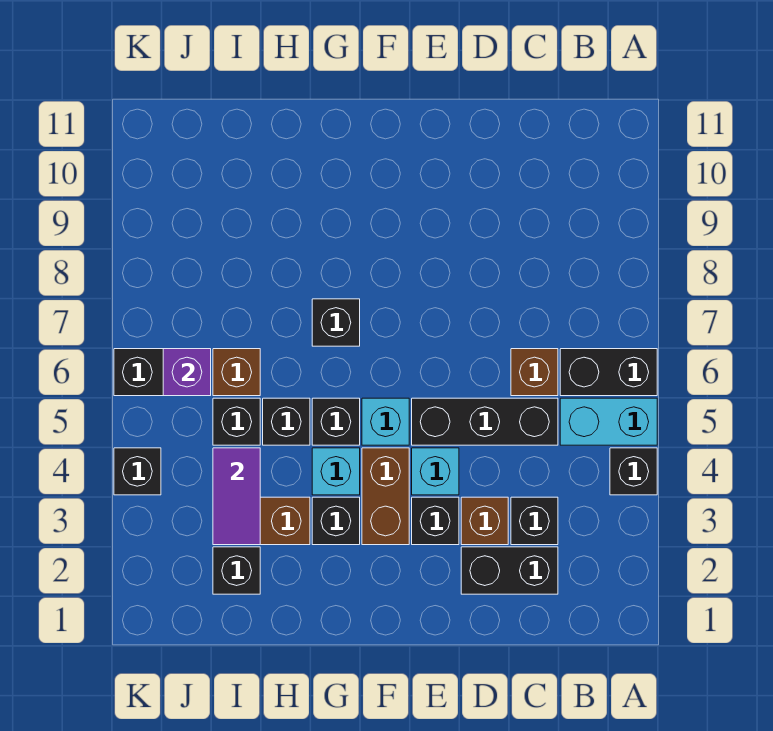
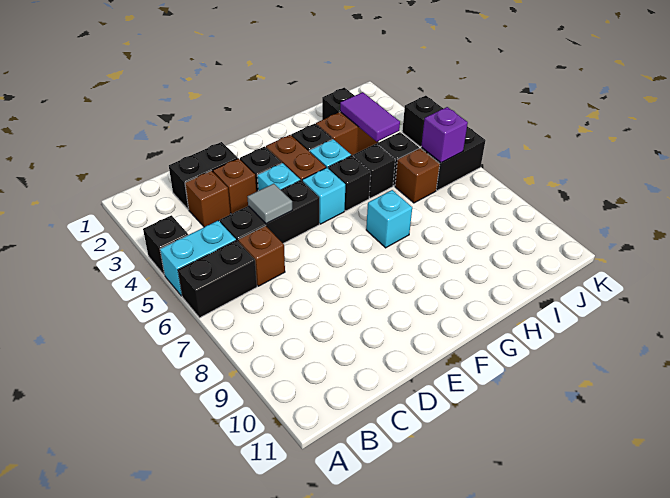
black 1x1 brick [511,497,558,545] -> brown 1x1 brick [185,171,230,227]
none -> grey 1x1 tile [247,184,292,224]
black 1x1 brick [312,299,360,346] -> cyan 1x1 brick [366,190,412,248]

